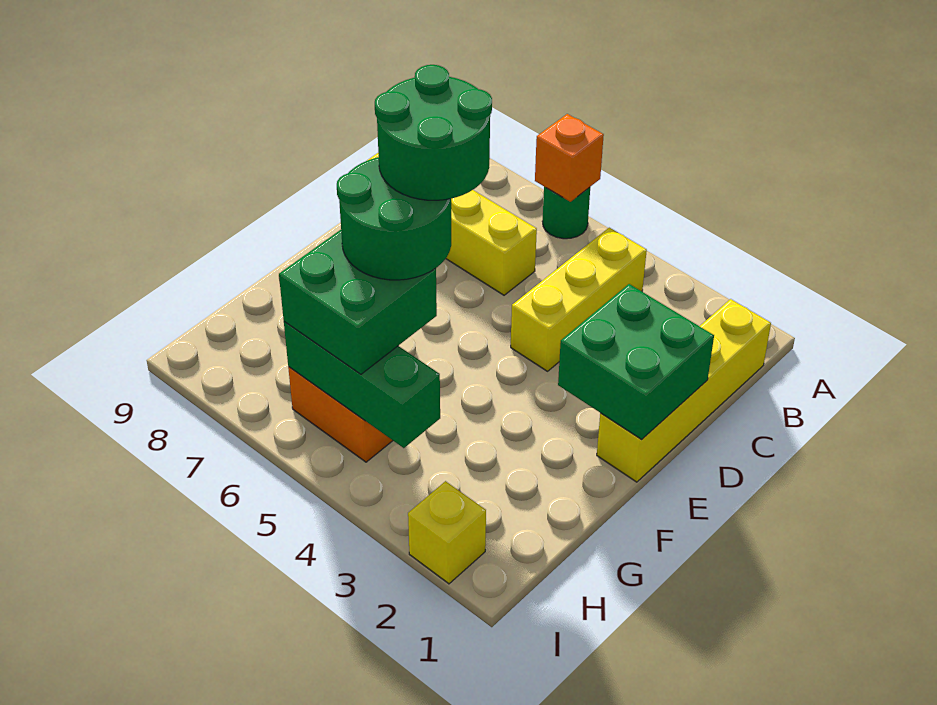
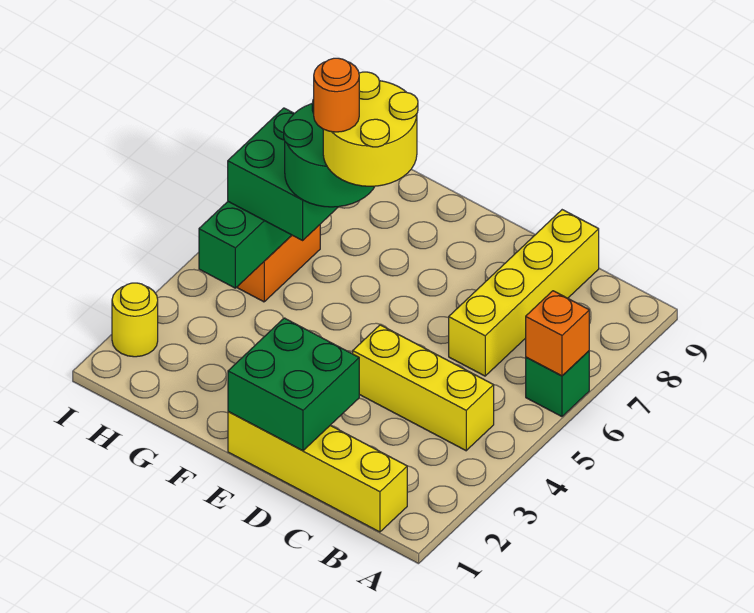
green 1x1 round brick [542,187,590,239] -> green 1x1 brick [526,351,589,417]
green 2x2 round brick [375,65,492,200] -> yellow 2x2 round brick [323,72,418,186]
none -> orange 1x1 round brick [314,58,359,132]
yellow 1x1 brick [408,481,486,584] -> yellow 1x1 round brick [112,283,158,357]

